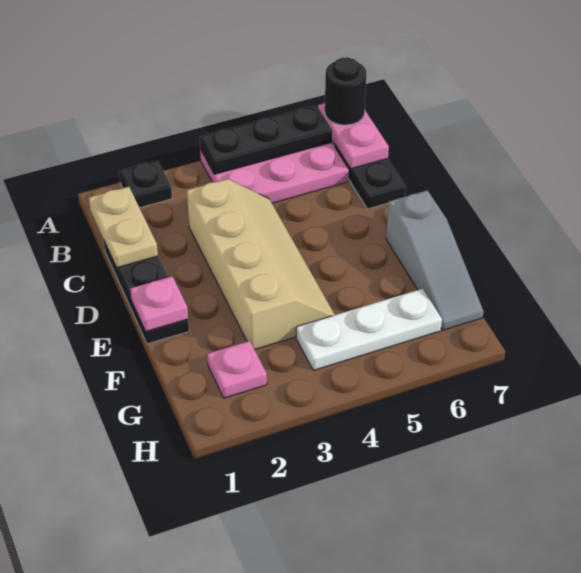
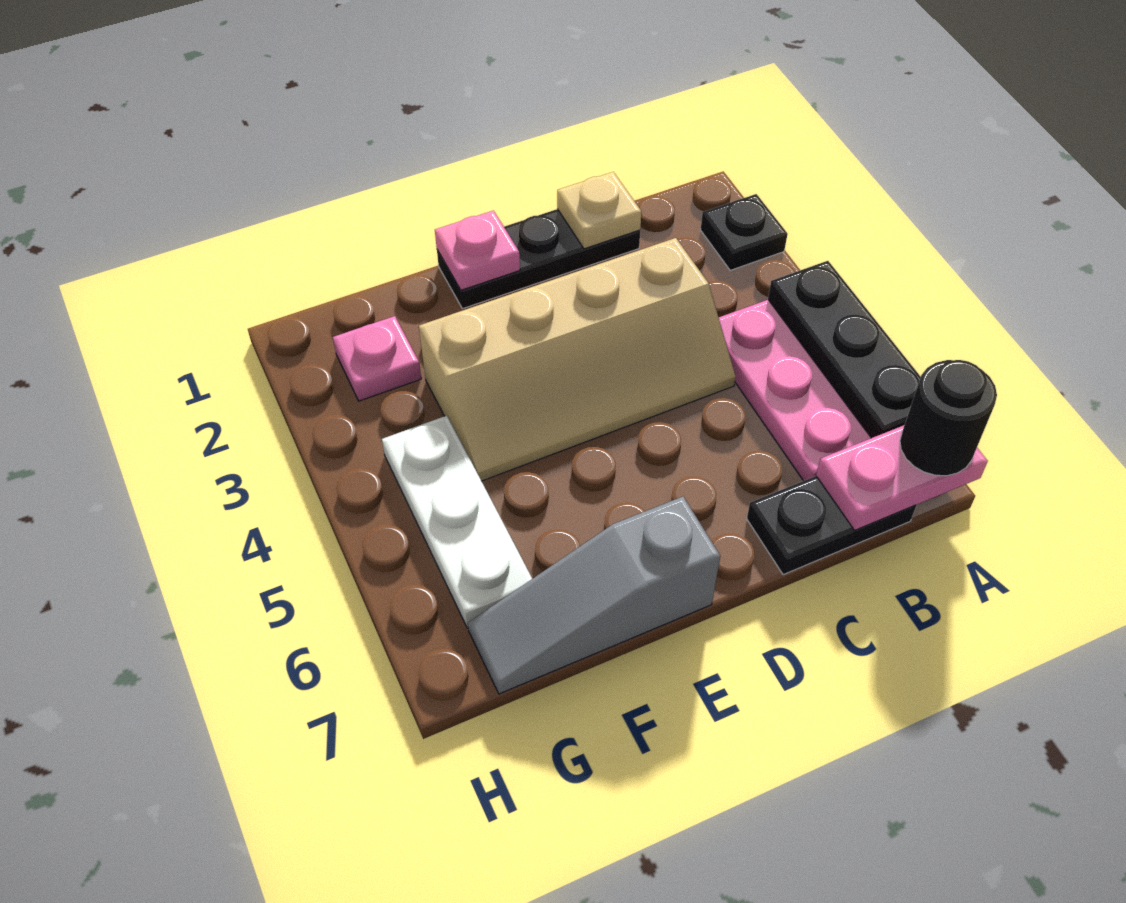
tan 1x2 plate [89,187,158,268] -> tan 1x1 plate [557,172,642,249]

